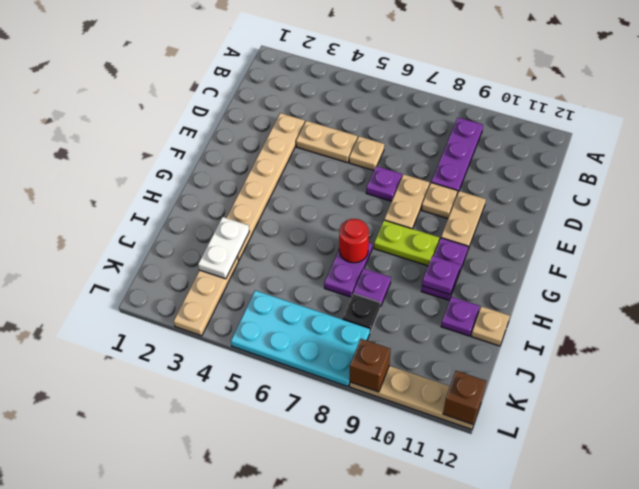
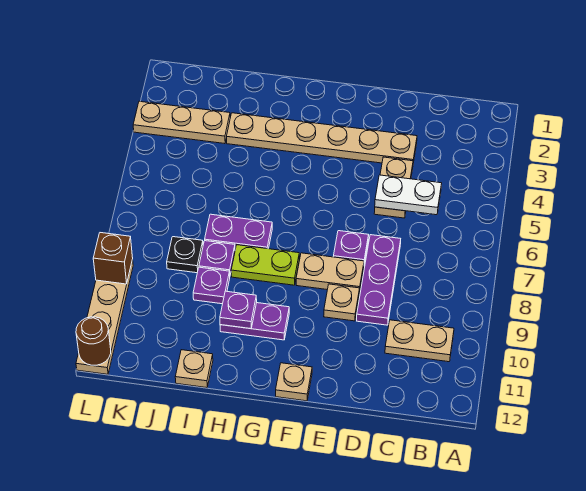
purple 1x3 plate [431,118,483,194] -> purple 1x3 plate turned to [357,235,401,325]
tan 1x1 plate [349,136,384,171] -> tan 1x1 plate moved to [276,363,312,401]
tan 1x2 plate [441,191,486,249] -> tan 1x2 plate moved to [385,320,454,362]
lime 1x2 plate [374,220,439,266] -> lime 1x2 plate turned to [231,245,299,285]
red 1x1 round brick [339,219,369,263] -> none
white 1x2 plate [198,217,249,279] -> white 1x2 plate moved to [375,175,442,215]
purple 1x1 plate [441,297,479,336] -> purple 1x1 plate moved to [193,267,230,304]
cyan 2x4 plate [231,290,370,387] -> none
brown 1x1 brick [443,371,486,424] -> brown 1x1 round brick [76,317,111,365]

